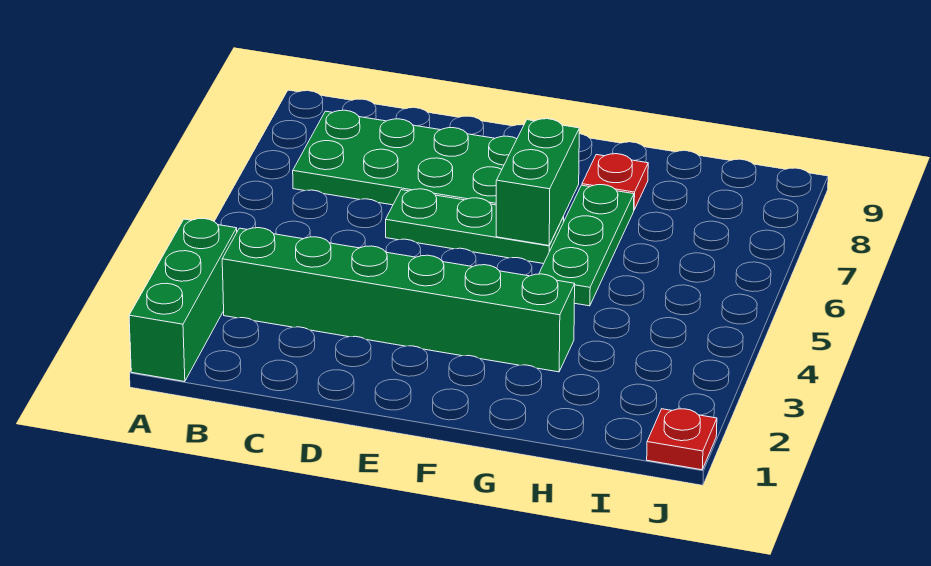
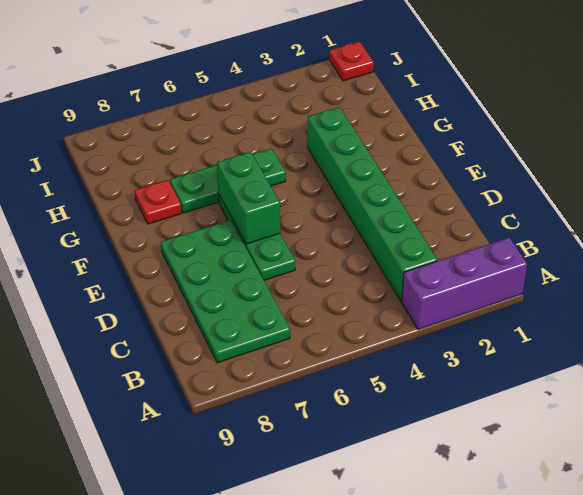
green 1x3 brick [129,219,237,382] -> purple 1x3 brick [402,238,527,330]
green 1x2 brick [496,119,579,245] -> green 1x2 brick turned to [217,152,280,244]

